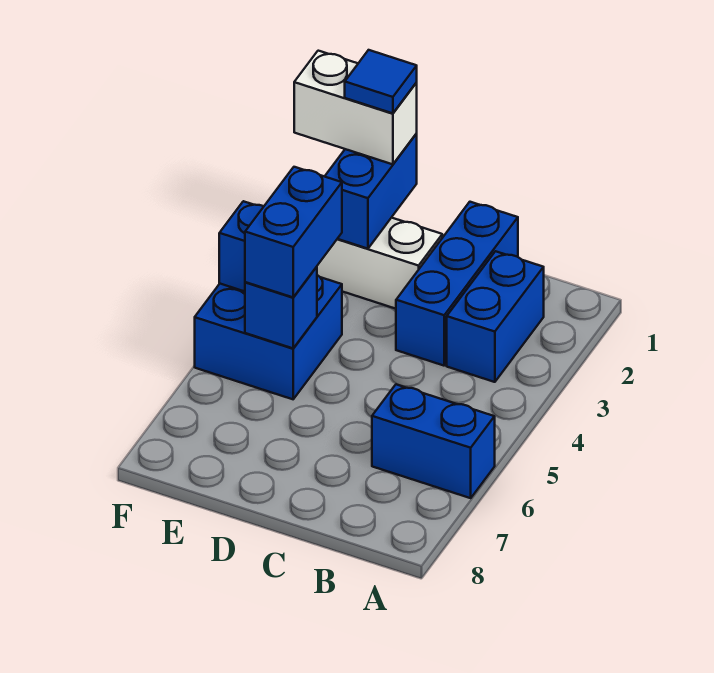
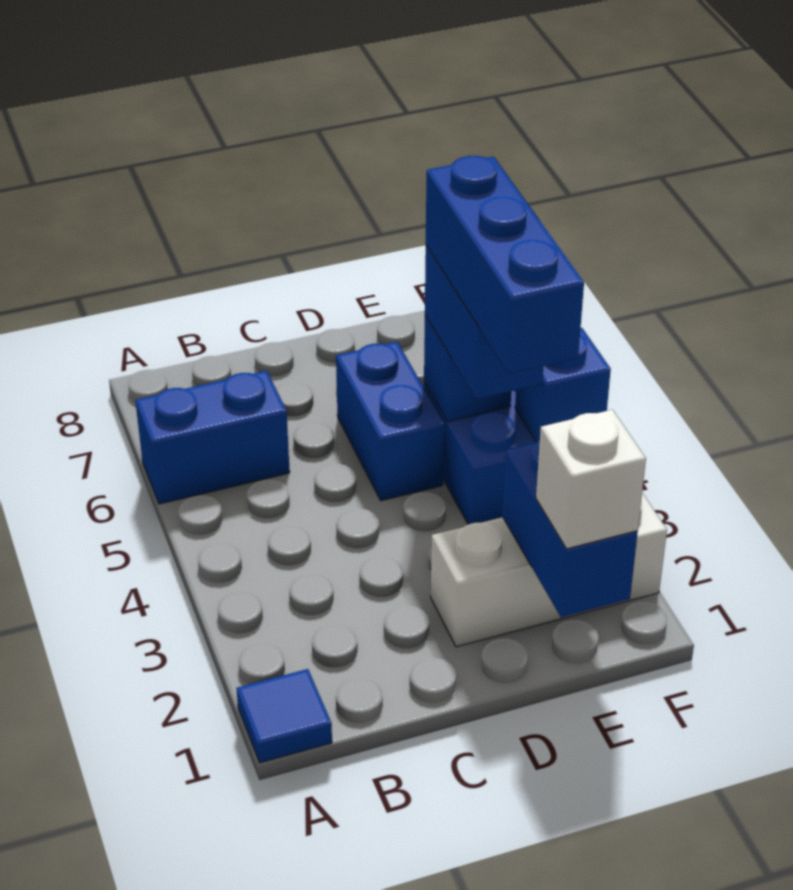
blue 1x2 brick [447,251,544,382] -> blue 1x2 brick moved to [336,342,444,501]
blue 1x3 brick [396,202,518,366] -> blue 1x3 brick moved to [426,156,584,374]
white 1x2 brick [294,51,417,164] -> white 1x1 brick [536,410,646,549]
blue 1x1 tile [345,50,417,113] -> blue 1x1 tile moved to [236,669,332,763]

